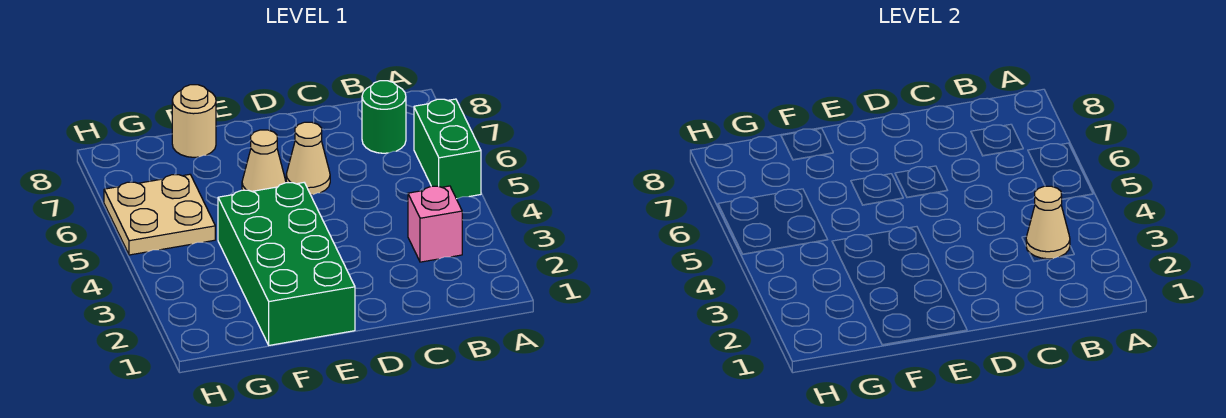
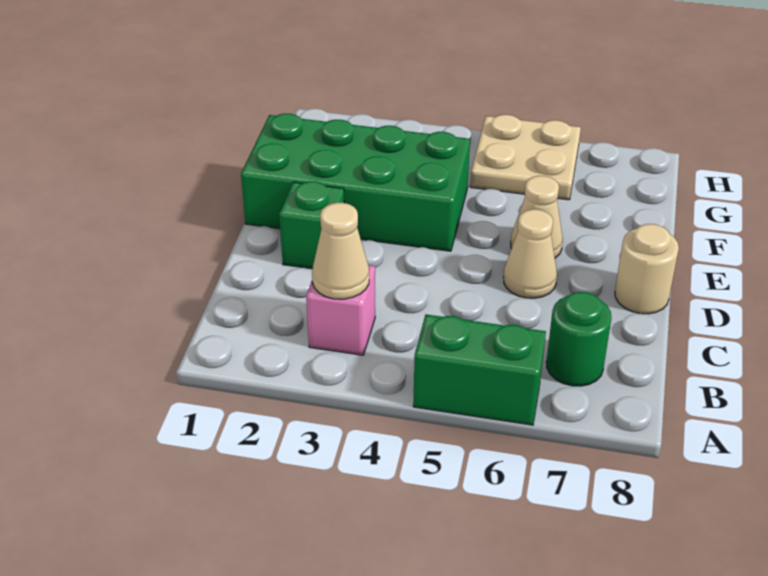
none -> green 1x1 brick [279,181,344,269]
tan 1x1 round brick [172,85,216,157] -> tan 1x1 round brick moved to [615,224,679,314]

